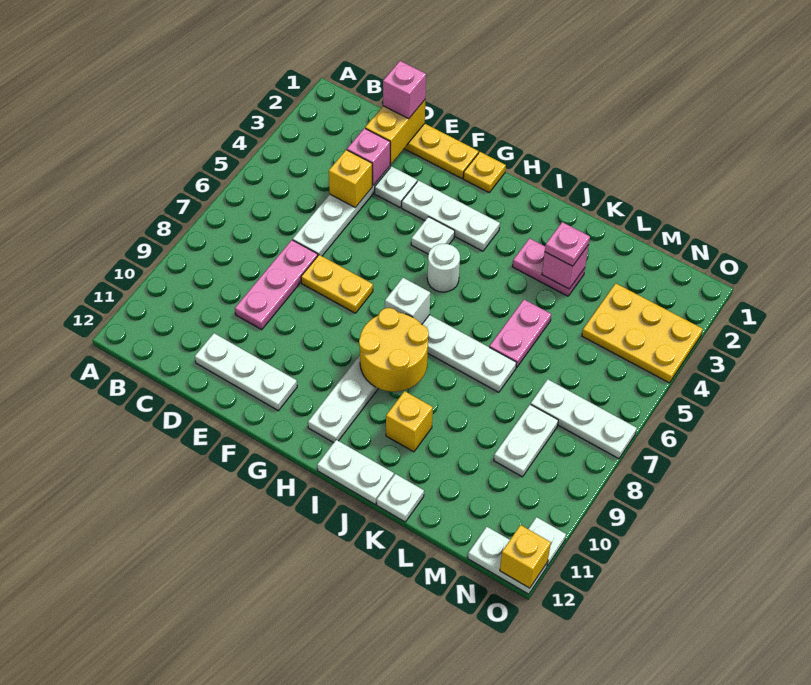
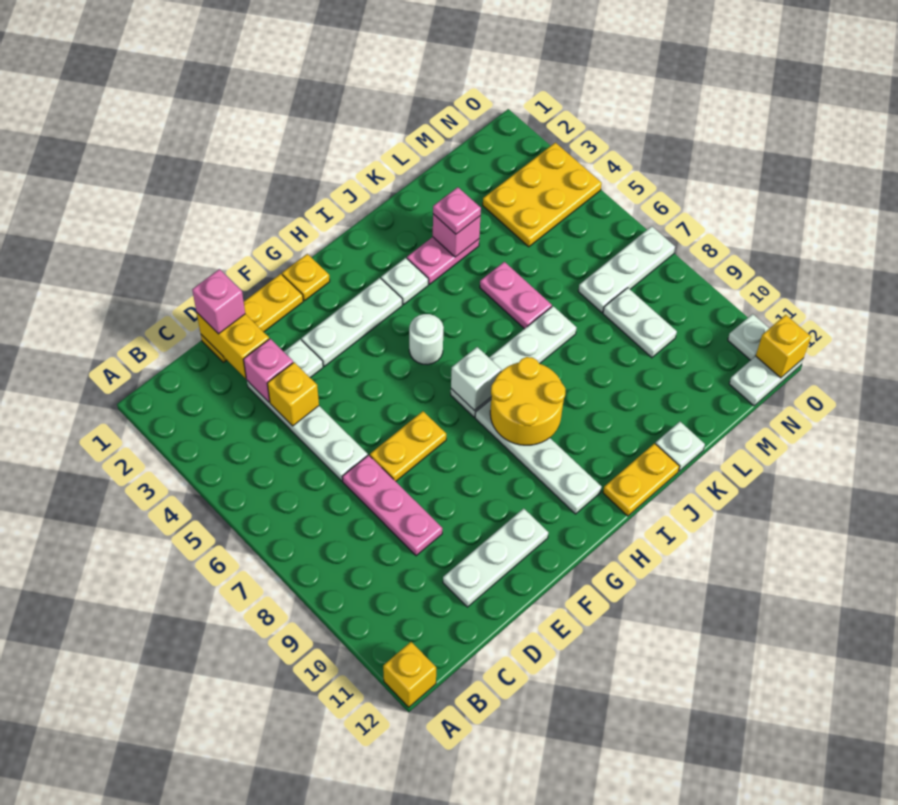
white 1x1 plate [411,217,455,254] -> white 1x1 plate moved to [381,258,428,304]
white 1x2 plate [317,440,394,504] -> yellow 1x2 plate [603,443,680,516]
yellow 1x1 brick [386,391,433,452] -> yellow 1x1 brick moved to [383,642,436,707]

